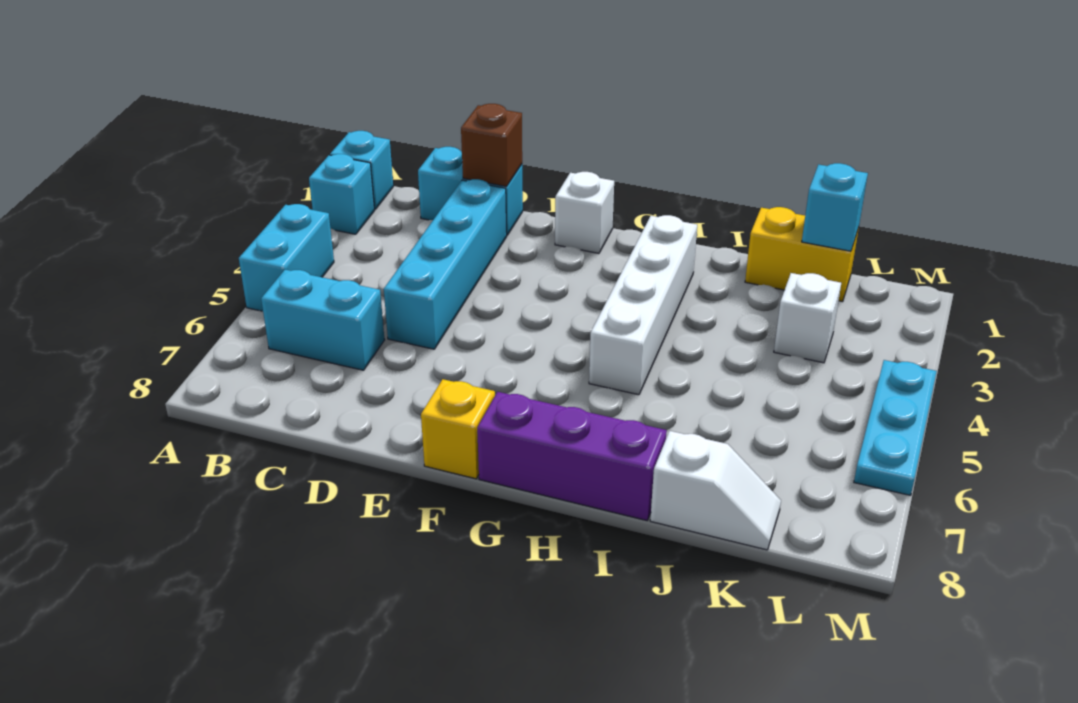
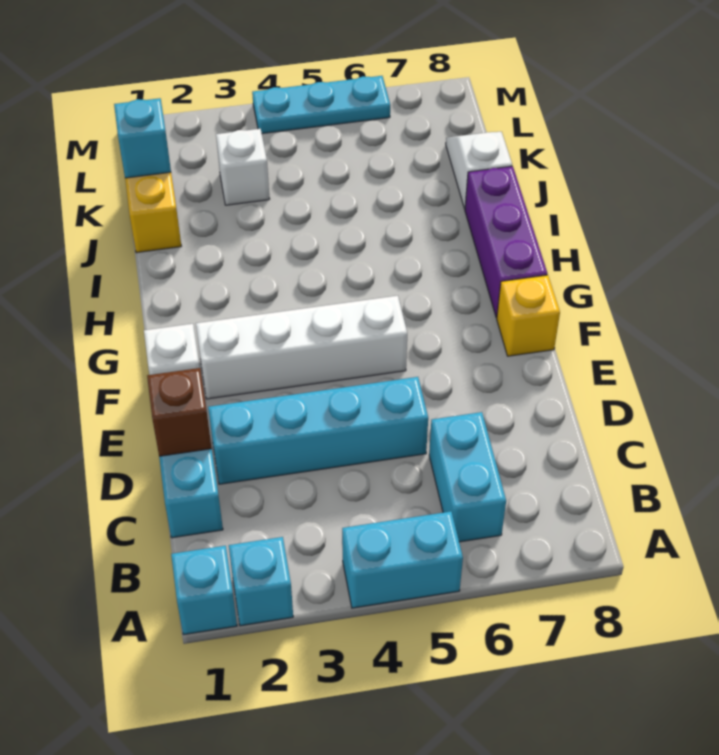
white 1x4 brick [589,215,697,395] -> white 1x4 brick moved to [196,296,407,399]

